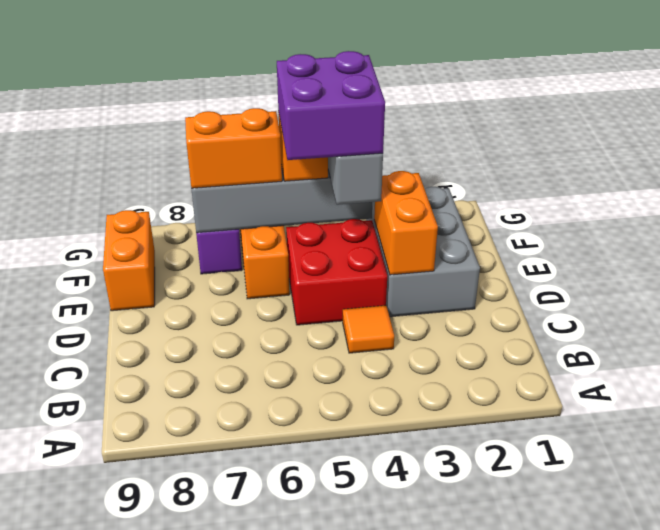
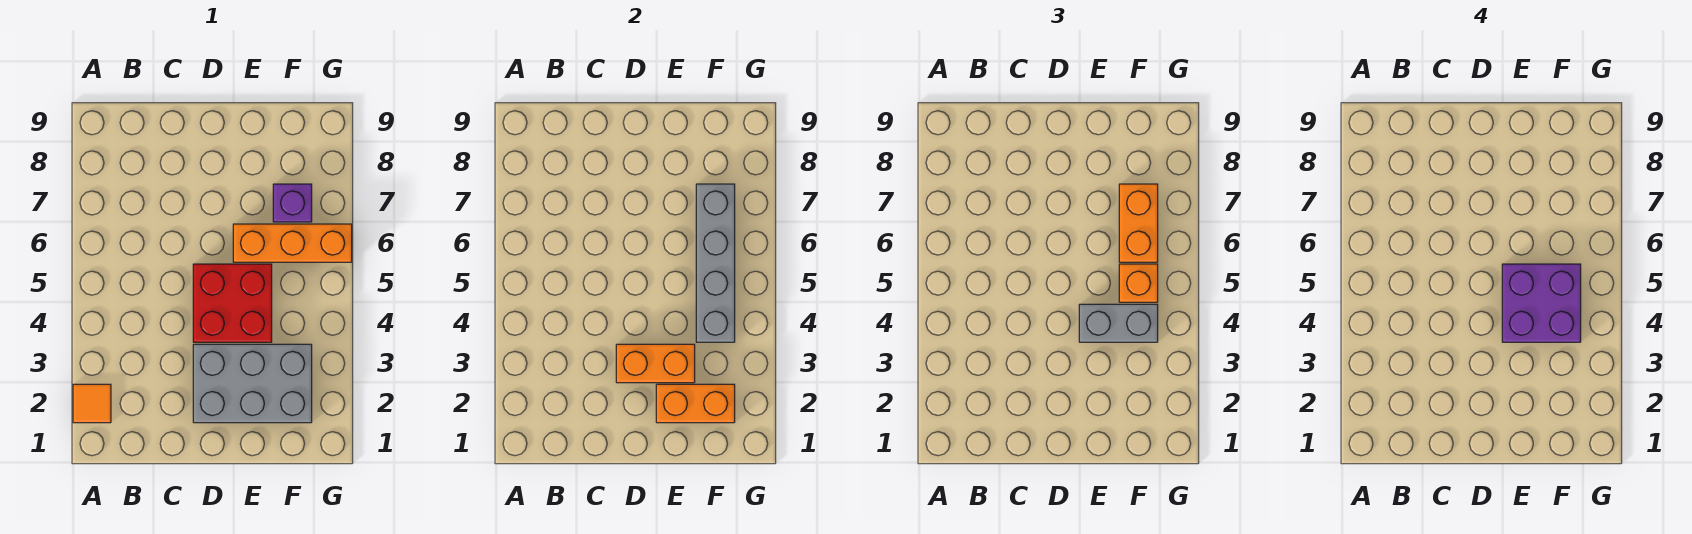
orange 1x1 tile [343,305,394,353] -> orange 1x1 tile moved to [73,384,111,423]
orange 1x2 brick [103,210,155,311] -> orange 1x2 brick moved to [656,384,735,423]

